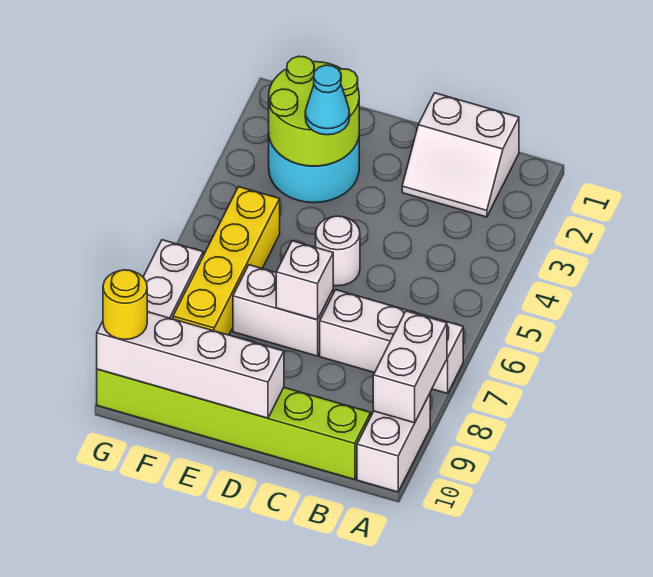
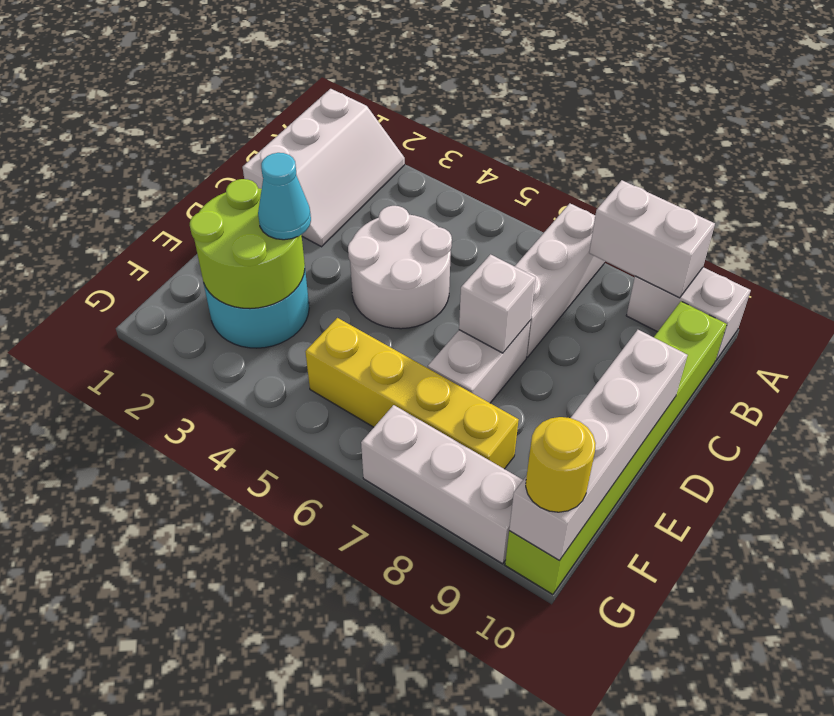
white 2x2 slope [402,93,519,217] -> white 2x3 slope [243,89,405,247]
white 1x1 round brick [316,216,360,286] -> white 2x2 round brick [348,206,452,329]

